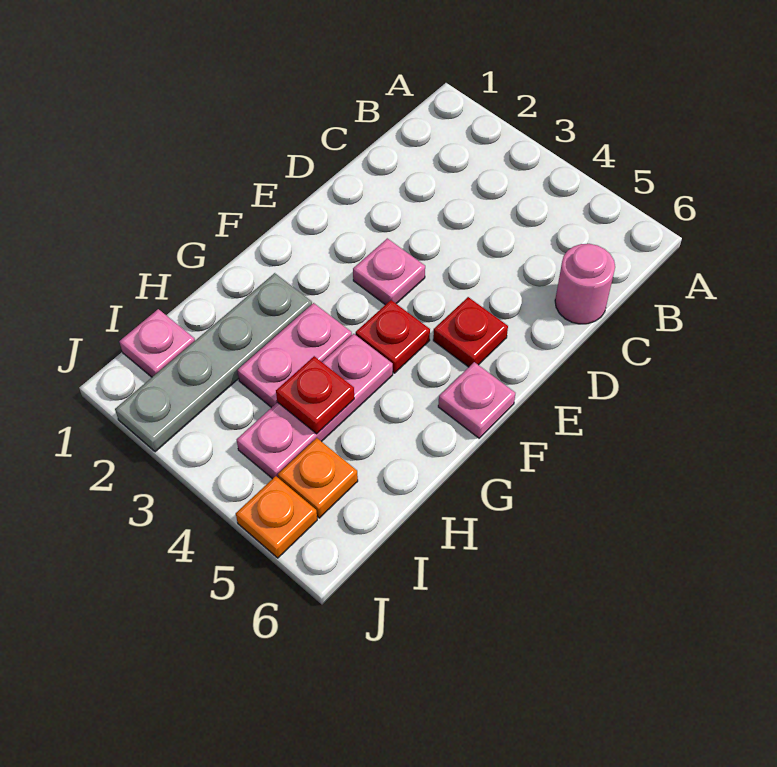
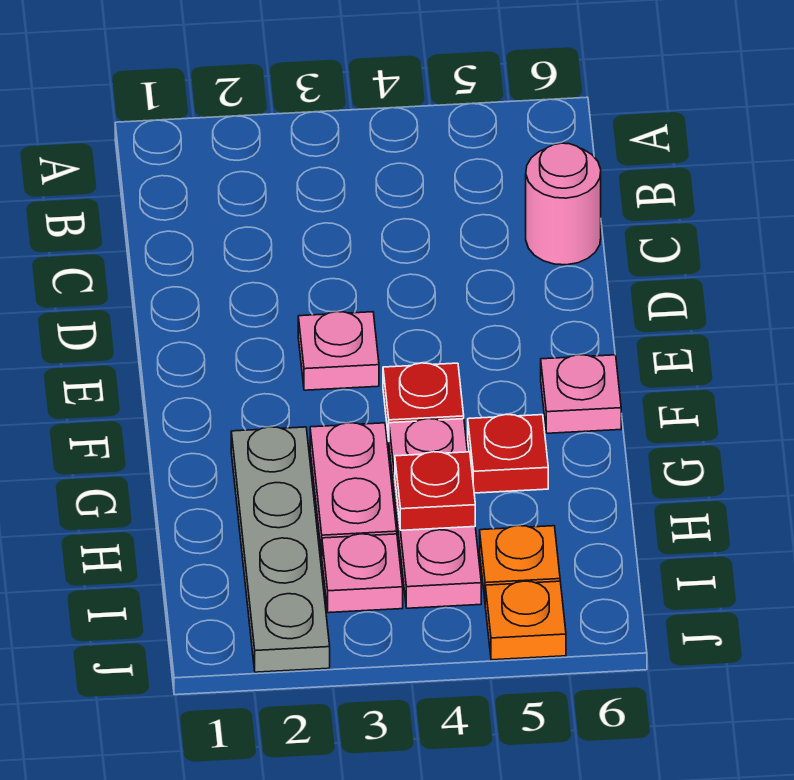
red 1x1 plate [433,297,508,367] -> red 1x1 plate moved to [468,414,548,493]
pink 1x1 plate [119,309,195,377] -> pink 1x1 plate moved to [322,534,403,613]

